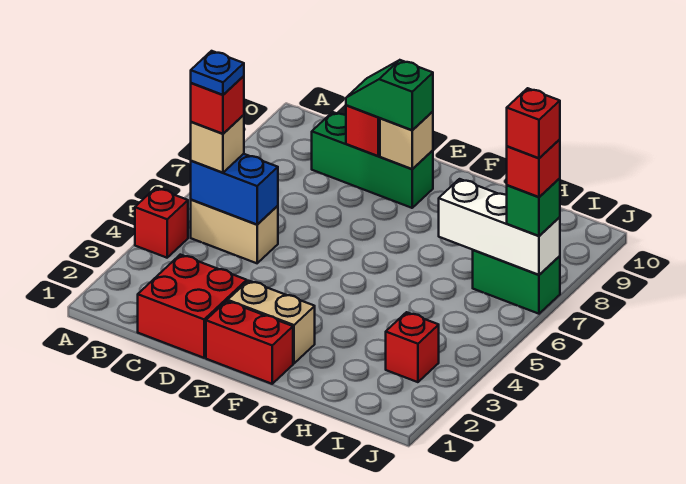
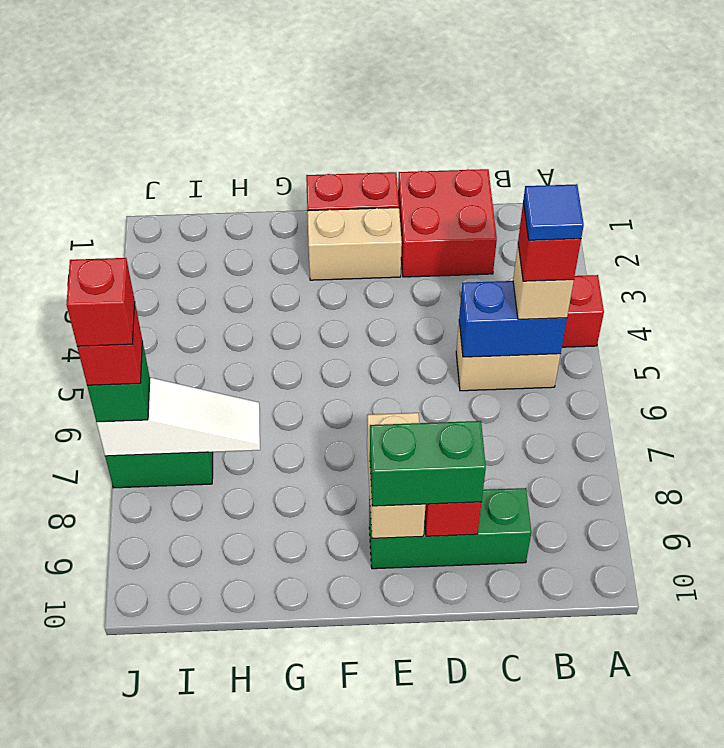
blue 1x1 plate [191,51,244,95] -> blue 1x1 tile [523,184,584,240]
green 1x2 slope [346,60,433,130] -> green 1x2 brick [370,421,486,506]
tan 1x1 brick [380,112,433,169] -> tan 1x2 brick [367,413,426,538]
white 1x3 brick [439,179,560,275] -> white 1x3 slope [97,378,260,456]
red 1x1 brick [386,312,439,382] -> none

